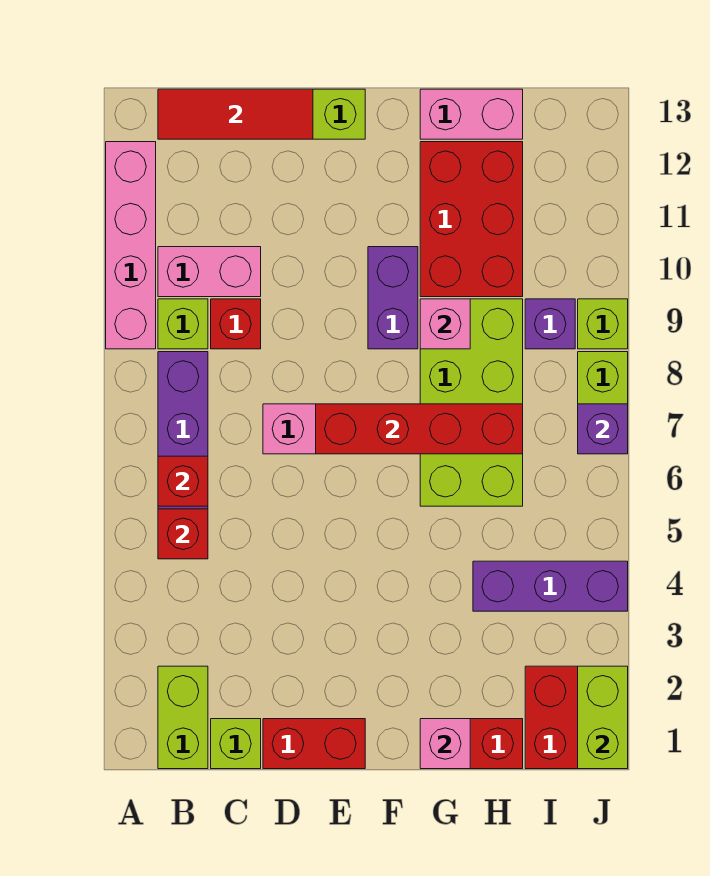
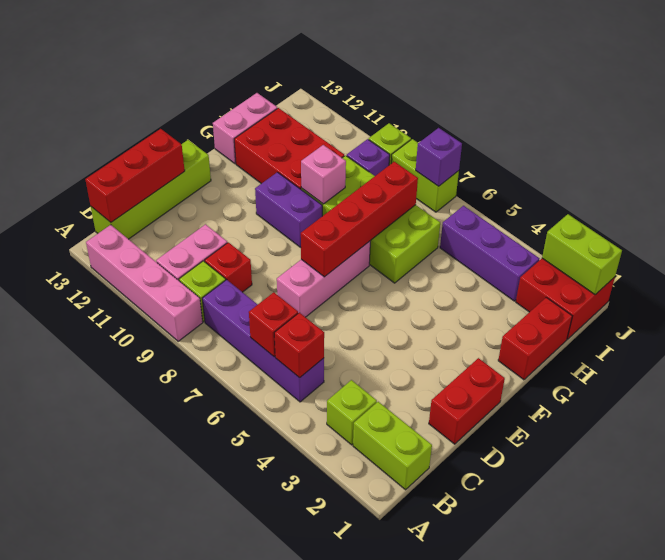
red 1x3 tile [158,89,313,139] -> red 1x3 brick [85,129,185,222]
lime 1x1 brick [211,719,261,769] -> lime 1x1 brick moved to [327,380,377,445]
pink 1x1 brick [420,719,470,769] -> none
purple 1x3 brick [473,561,628,611] -> purple 1x3 brick turned to [440,206,539,301]

